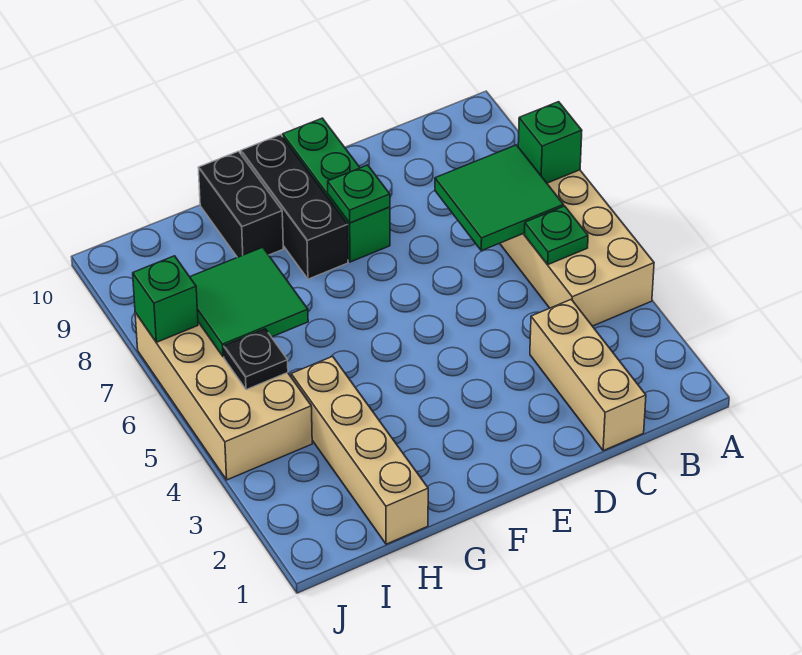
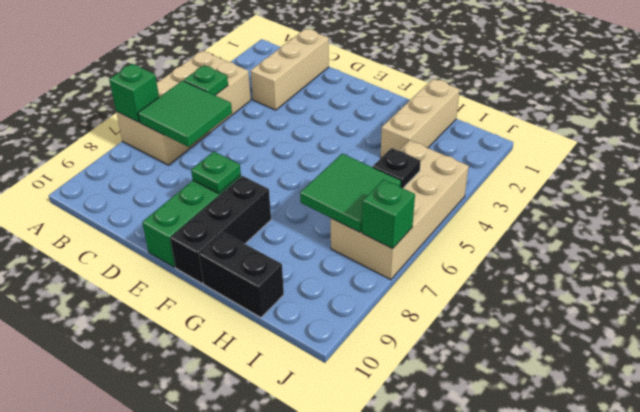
black 1x2 brick [198,151,283,257] -> black 1x2 brick turned to [199,232,284,318]
tan 1x4 brick [291,356,428,544] -> tan 1x3 brick [380,79,460,158]

